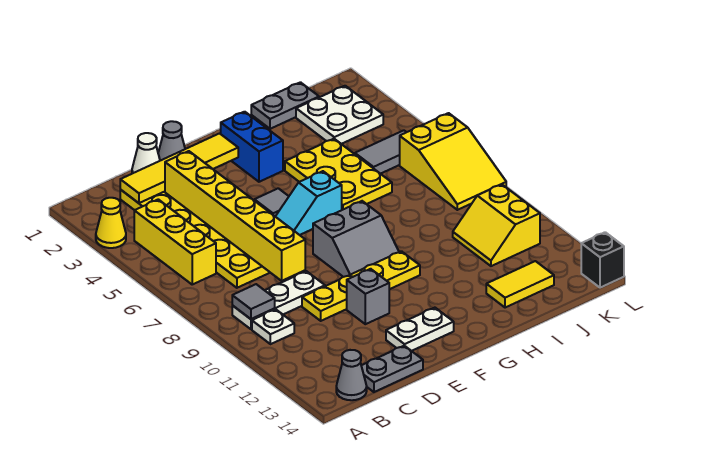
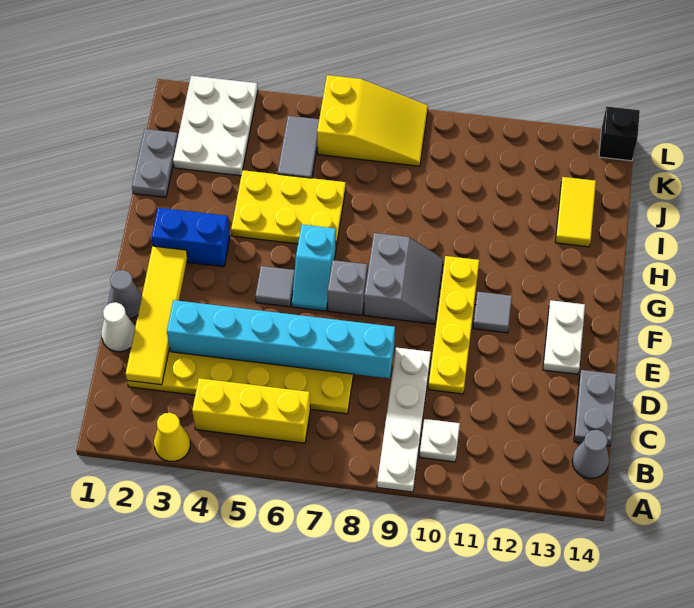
white 1x3 plate [232,271,325,329] -> white 1x4 plate [377,348,431,492]
grey 1x1 tile [232,284,275,319] -> grey 1x1 tile moved to [473,292,512,333]
yellow 1x6 brick [165,151,305,281] -> cyan 1x6 brick [167,300,395,378]
grey 1x1 brick [347,269,389,324] -> grey 1x1 brick moved to [328,260,367,315]
white 2x2 plate [296,86,383,144] -> white 2x3 plate [173,76,258,176]
yellow 2x2 slope [453,184,540,266] -> none

